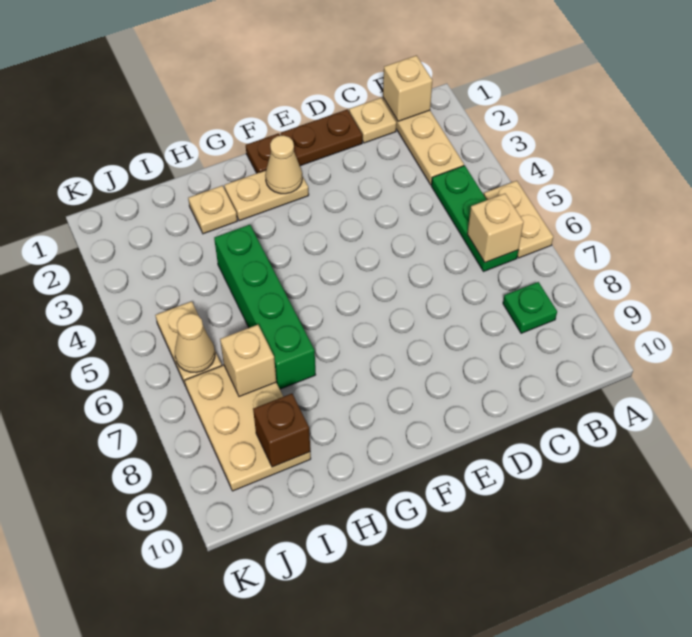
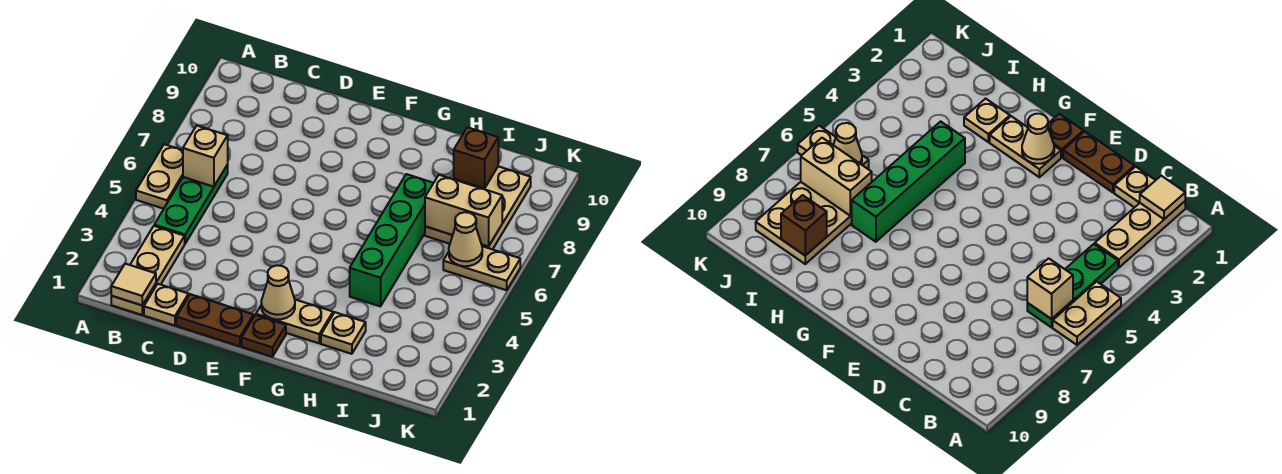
tan 1x1 brick [383,55,432,121] -> tan 1x1 tile [111,264,156,305]
green 1x1 plate [503,282,557,333] -> none
tan 1x1 brick [220,325,276,397] -> tan 1x2 brick [425,175,502,247]
tan 1x2 plate [155,301,222,386] -> tan 1x2 plate turned to [443,246,520,290]

